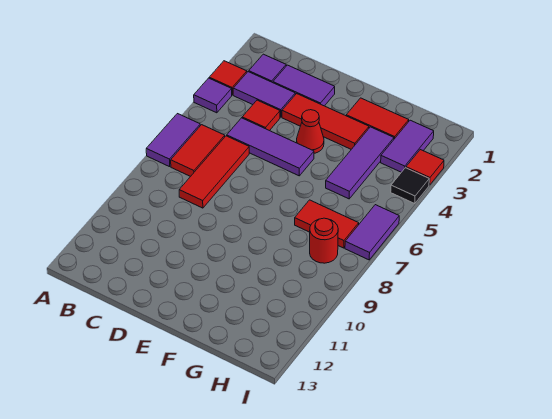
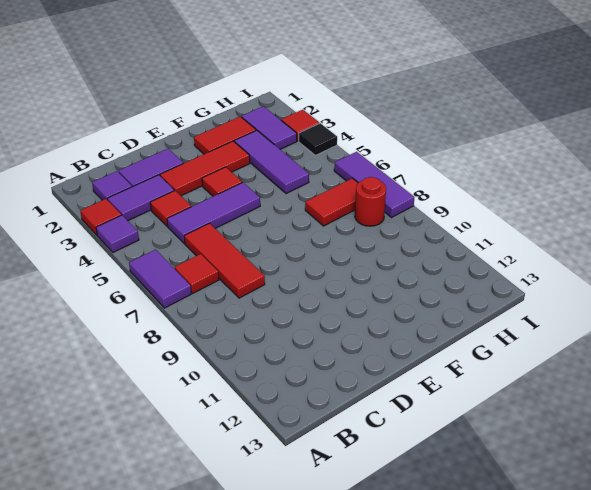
red 1x2 tile [171,125,225,177] -> red 1x1 tile [175,254,219,293]
red 1x1 cone [297,110,324,153] -> red 1x1 tile [202,167,242,196]
purple 1x2 tile [345,205,399,260] -> purple 1x3 tile [334,152,414,217]

